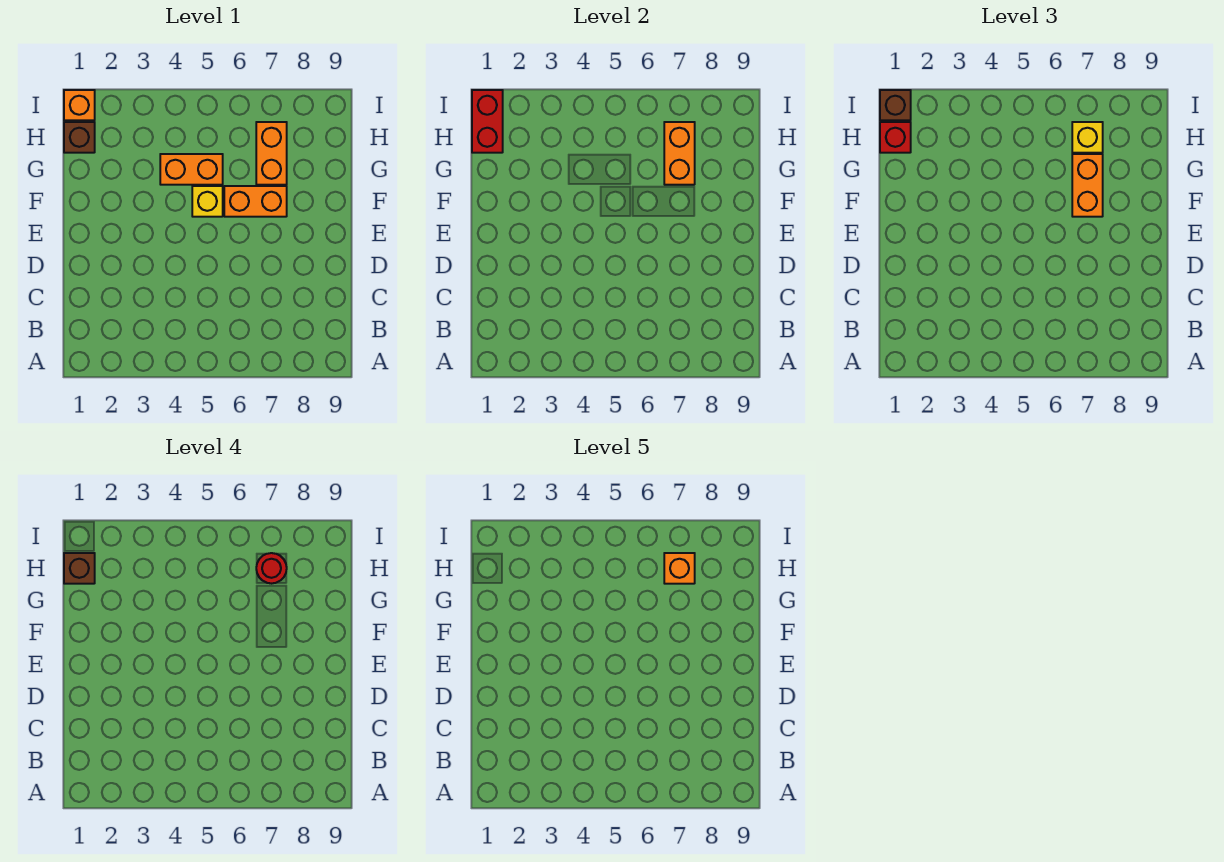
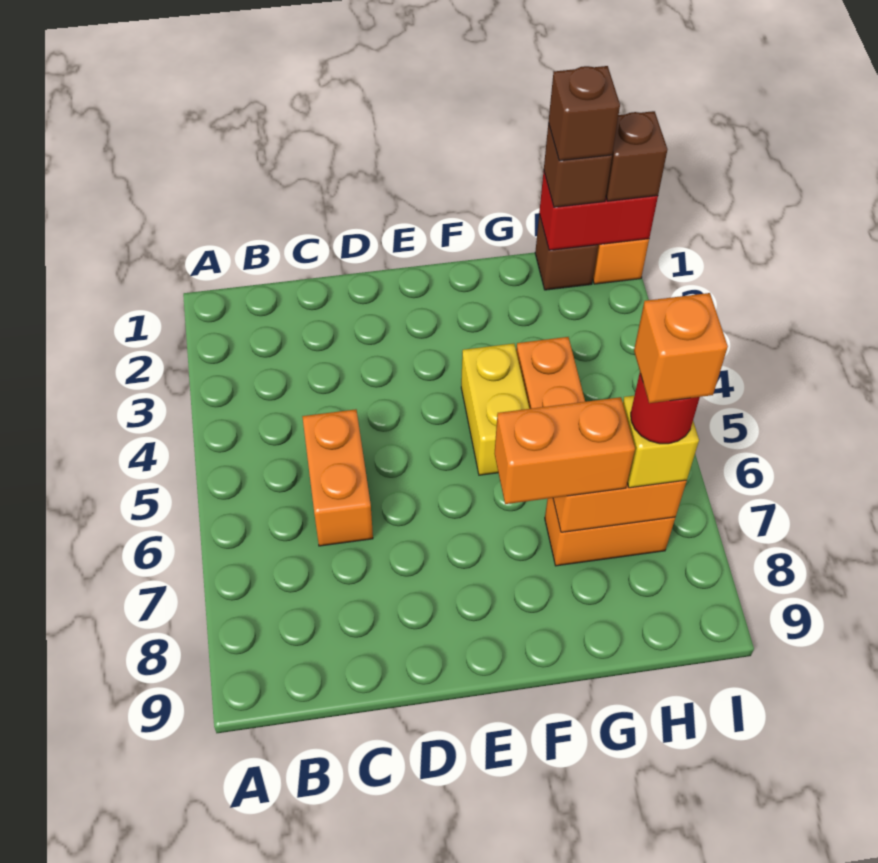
yellow 1x1 brick [192,186,223,217] -> yellow 1x2 brick [461,343,529,475]
orange 1x2 brick [224,186,287,217] -> orange 1x2 brick moved to [302,409,373,546]
red 1x1 brick [880,122,911,153] -> brown 1x1 brick [544,123,612,207]

